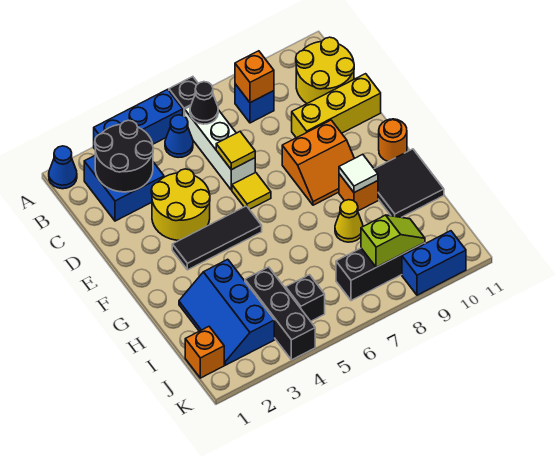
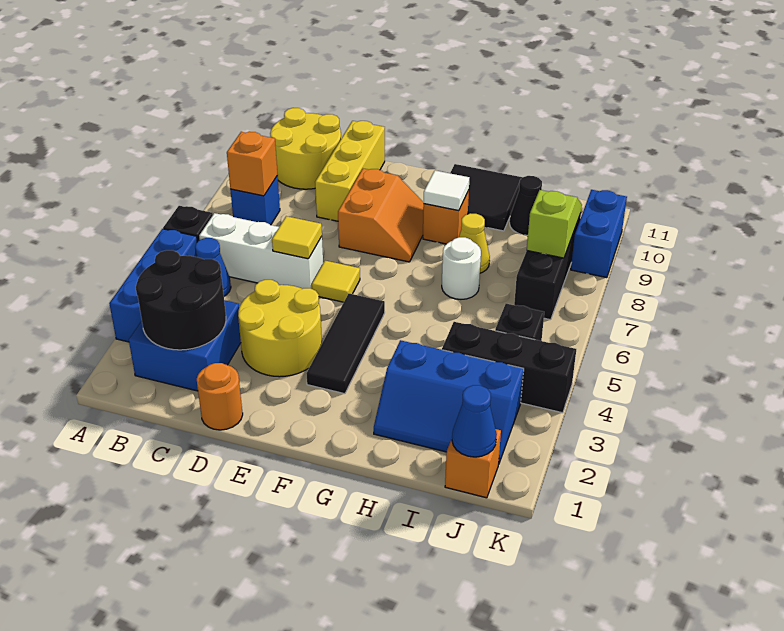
blue 1x1 cone [49,146,77,189] -> blue 1x1 cone moved to [452,385,497,457]
black 1x1 cone [190,82,218,124] -> black 1x1 cone moved to [510,176,542,235]
orange 1x1 round brick [379,119,407,161] -> orange 1x1 round brick moved to [197,363,243,430]
none -> white 1x1 round brick [442,237,481,299]

